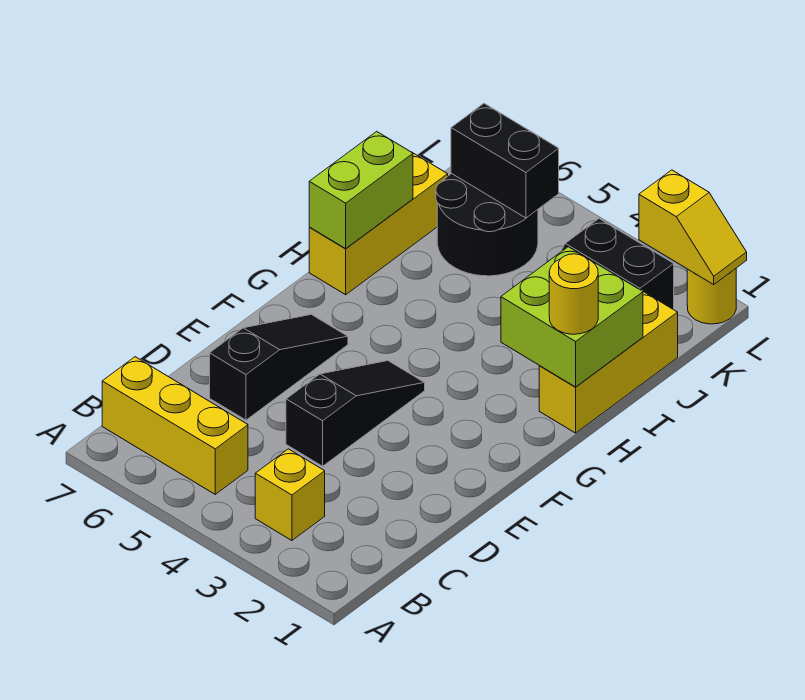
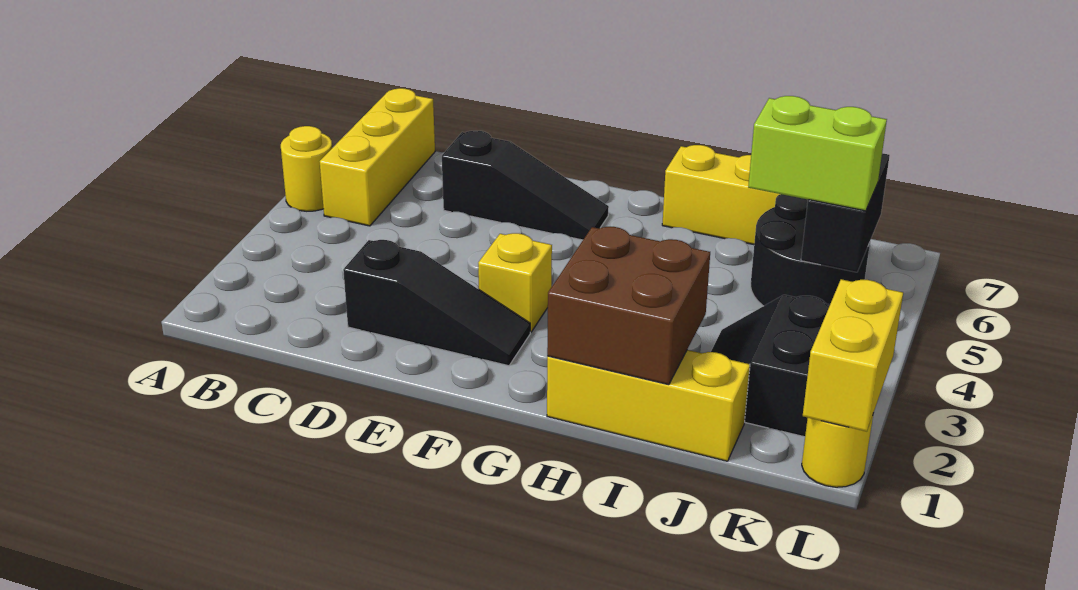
yellow 1x1 brick [255,449,325,540] -> yellow 1x1 brick moved to [478,233,552,332]
black 1x3 slope [286,361,425,466] -> black 1x3 slope moved to [343,240,530,366]
lime 2x2 brick [501,247,643,387] -> brown 2x2 brick [547,227,710,385]
yellow 1x1 round brick [549,254,598,334] -> yellow 1x1 round brick moved to [281,126,332,211]
lime 1x2 brick [309,131,413,248] -> lime 1x2 brick moved to [748,96,887,211]
yellow 1x2 slope [639,170,747,284] -> yellow 1x2 brick [803,279,903,431]

